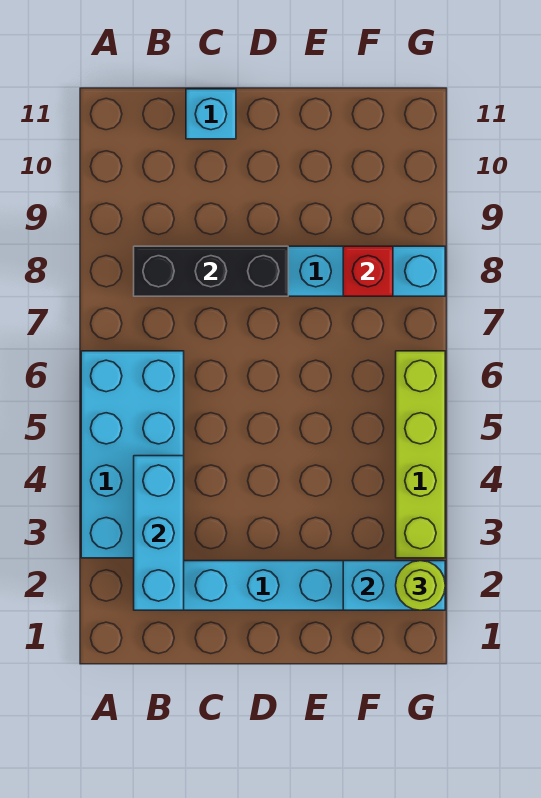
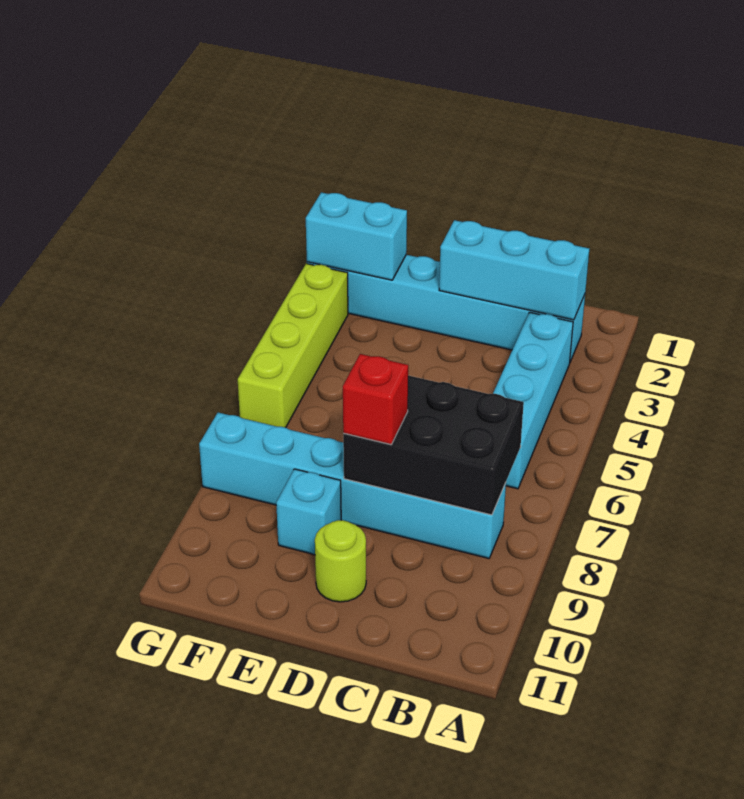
cyan 2x4 brick [81,351,184,558] -> cyan 1x4 brick [493,312,573,489]
cyan 1x3 brick [134,456,184,610] -> cyan 1x3 brick turned to [439,220,589,320]
black 1x3 brick [134,246,288,296] -> black 2x3 brick [343,375,524,515]
cyan 1x1 brick [186,89,236,139] -> cyan 1x1 brick moved to [276,469,341,555]
red 1x1 brick [343,246,393,296] -> red 1x1 brick moved to [343,354,408,445]
lime 1x1 round brick [396,561,445,610] -> lime 1x1 round brick moved to [315,520,366,602]

